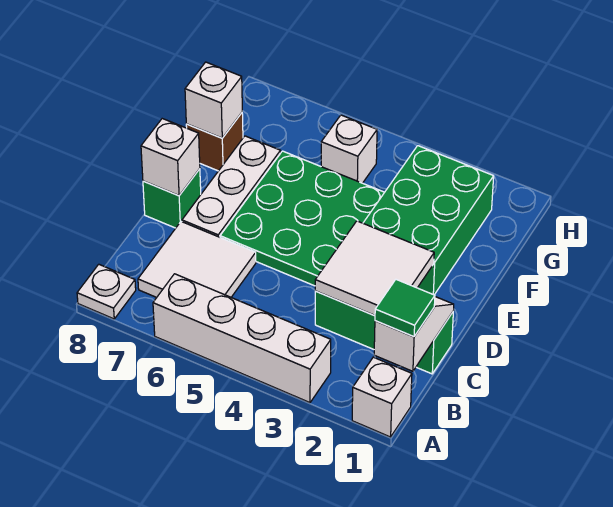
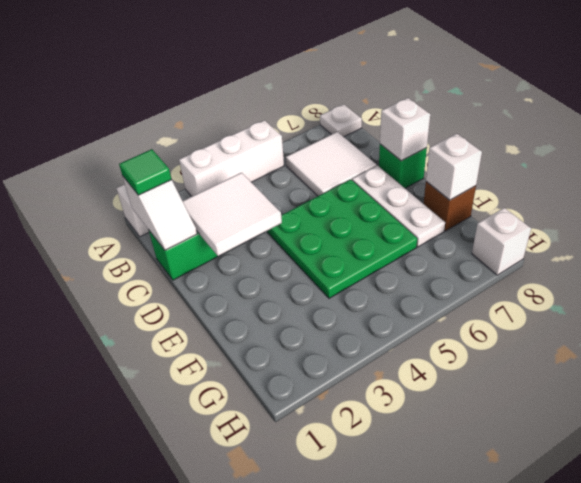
white 1x4 brick [153,274,331,403] -> white 1x3 brick [179,120,284,196]
green 2x3 brick [363,146,494,295] -> none
white 1x1 brick [321,115,377,183] -> white 1x1 brick moved to [472,208,531,275]

